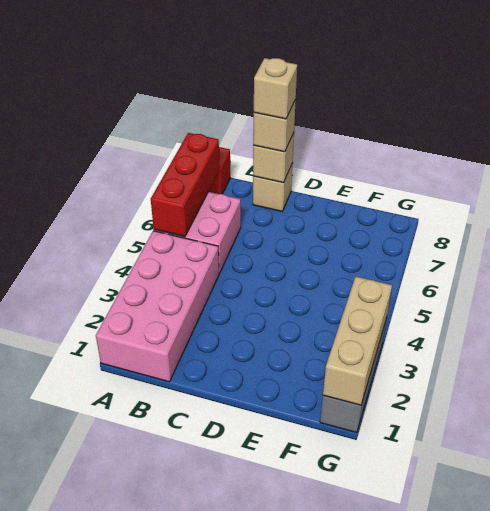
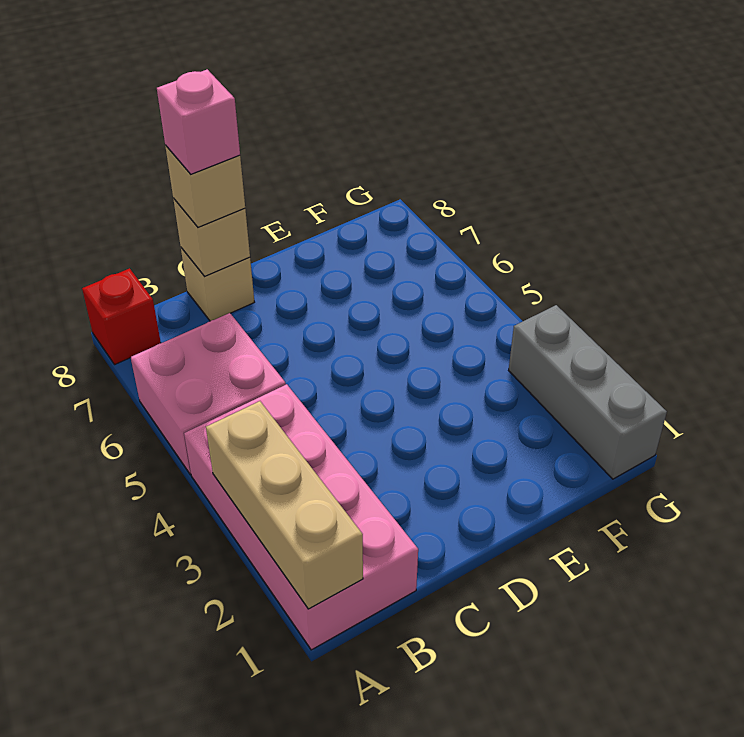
red 1x3 brick [151,133,219,237] -> none
tan 1x1 brick [254,58,297,119] -> pink 1x1 brick [157,69,240,174]
tan 1x3 brick [323,277,392,405] -> tan 1x3 brick moved to [206,401,363,609]

